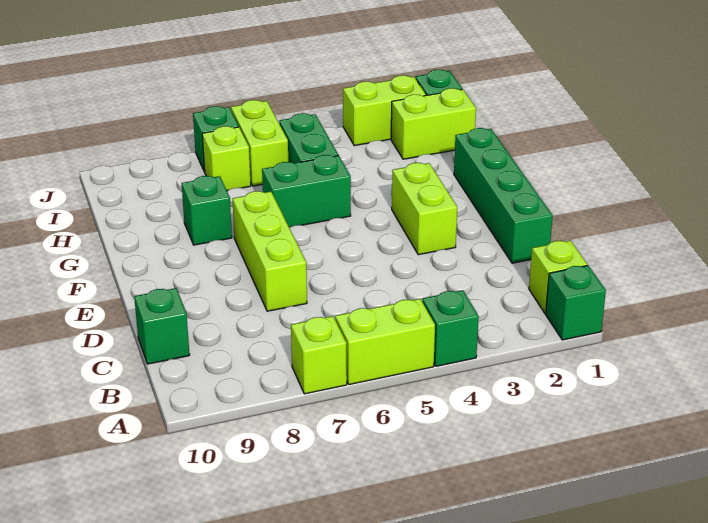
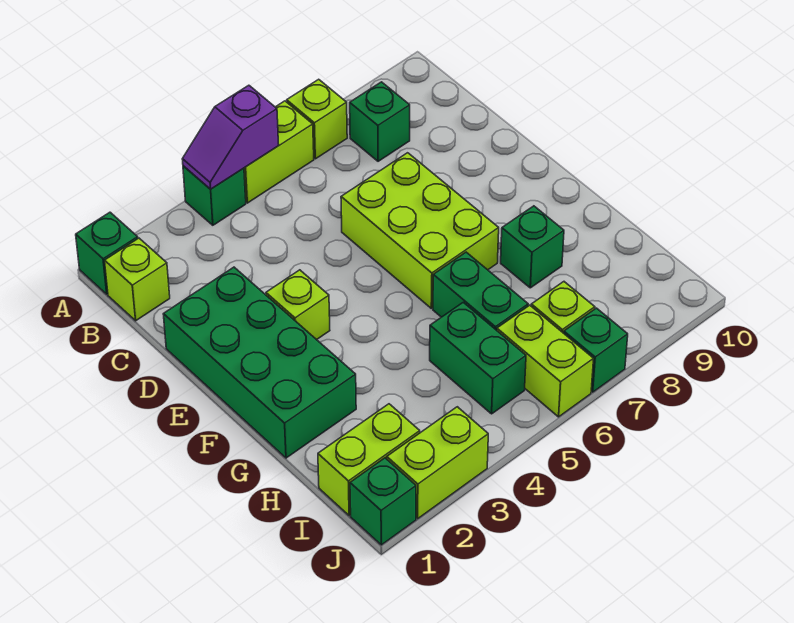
none -> purple 1x2 slope [182,85,279,189]
green 1x1 brick [134,288,190,364] -> green 1x1 brick moved to [350,82,410,161]
green 1x4 brick [454,128,553,263] -> green 2x4 brick [163,267,356,458]
lime 1x3 brick [232,191,307,311] -> lime 2x3 brick [341,153,499,308]
lime 1x2 brick [392,163,457,255] -> lime 1x1 brick [266,270,330,340]
green 1x2 brick [262,155,351,228] -> green 1x2 brick turned to [433,252,528,330]

